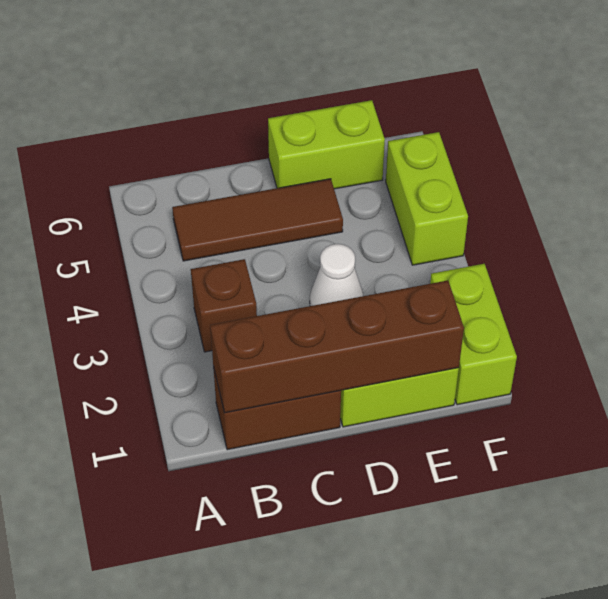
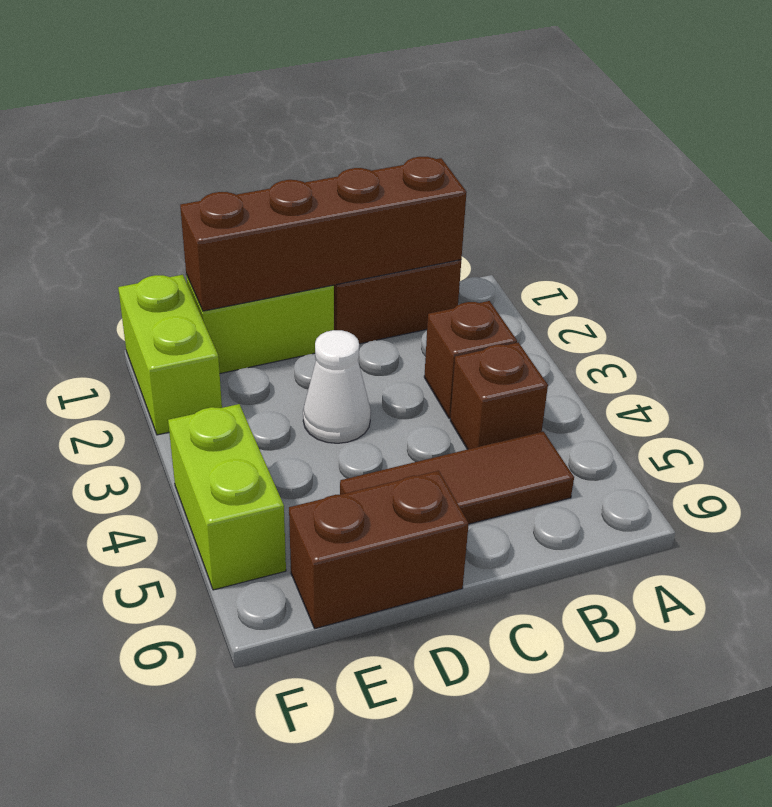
none -> brown 1x1 brick [450,343,548,449]
lime 1x2 brick [268,100,385,189] -> brown 1x2 brick [289,471,469,629]

